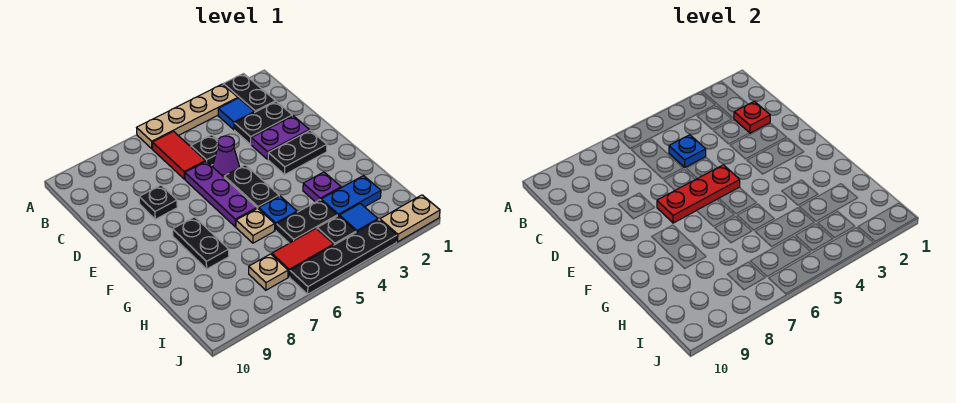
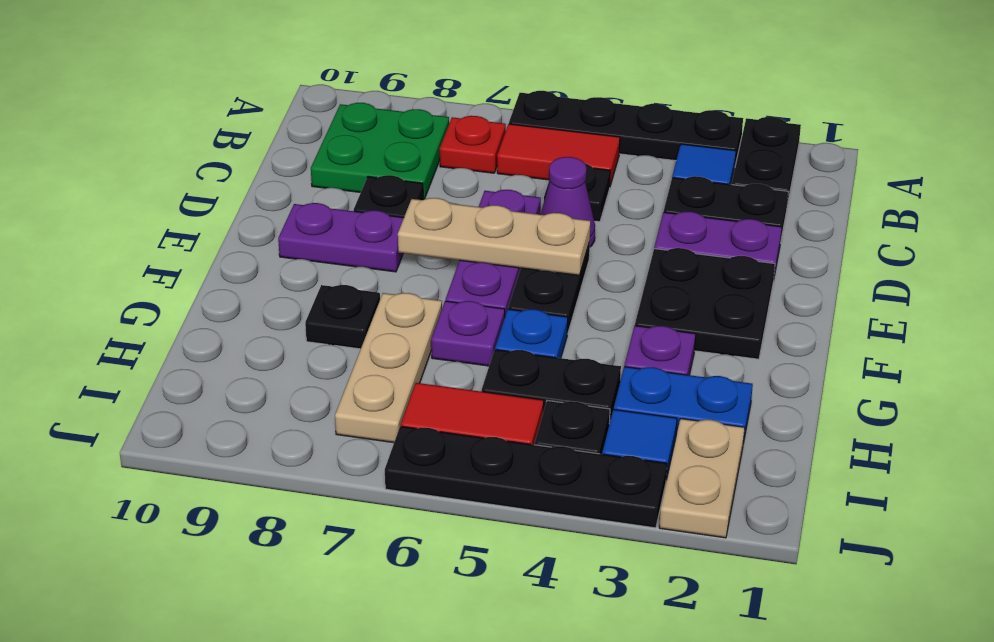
tan 1x4 plate [137,84,238,149] -> black 1x4 plate [509,91,743,165]
red 1x2 tile [152,131,206,179] -> red 1x2 tile turned to [497,124,620,186]
none -> green 2x2 plate [311,102,449,200]
red 1x1 plate [734,101,770,133] -> red 1x1 plate moved to [440,116,506,173]
blue 1x1 plate [669,135,706,167] -> none
black 1x2 plate [268,130,327,174] -> black 2x2 plate [635,248,775,359]
red 1x3 plate [657,165,740,223] -> tan 1x3 plate [398,198,590,276]
none -> purple 1x2 plate [278,203,404,272]
black 1x2 plate [173,217,229,269] -> black 1x1 plate [305,285,380,349]
tan 1x1 plate [236,208,275,243] -> purple 1x1 plate [431,301,505,366]
tan 1x1 plate [249,254,288,290] -> tan 1x3 plate [335,293,442,443]
tan 1x2 plate [380,195,440,242] -> tan 1x2 plate turned to [659,419,745,538]

